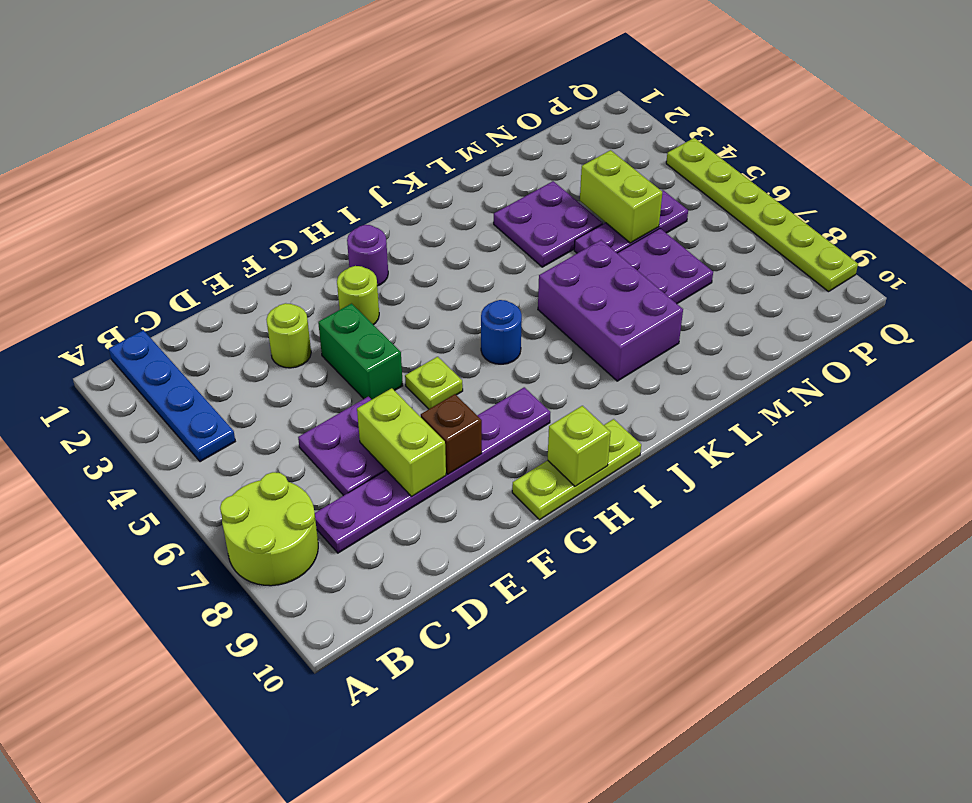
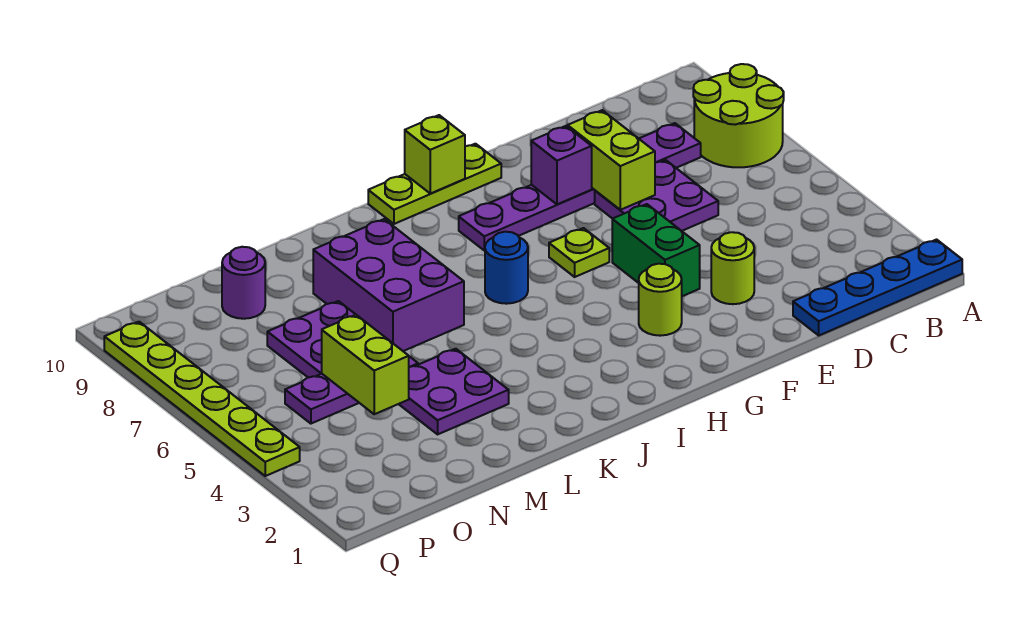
blue 1x4 plate [109,330,235,462] -> blue 1x4 plate turned to [793,240,962,335]
brown 1x1 brick [421,394,482,474] -> purple 1x1 brick [531,126,592,205]
purple 1x1 round brick [347,225,388,286] -> purple 1x1 round brick moved to [222,247,265,319]

